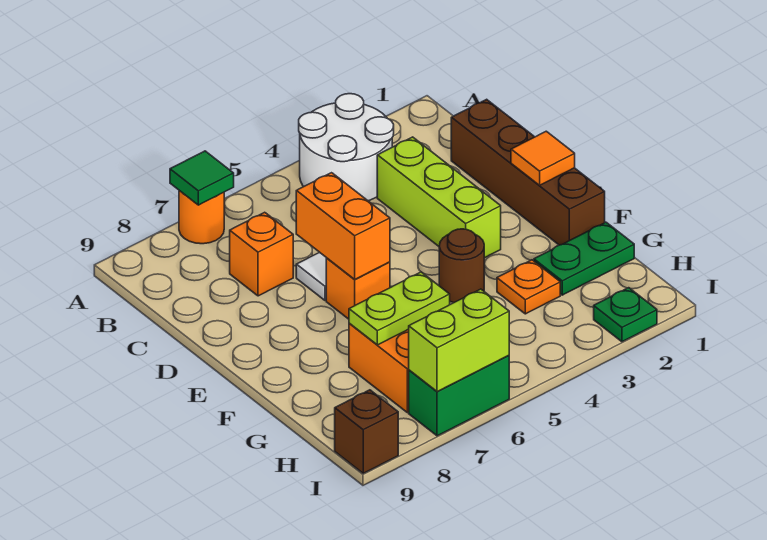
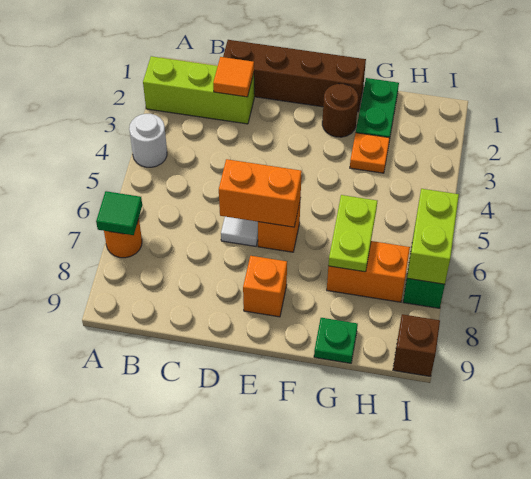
white 2x2 round brick [299,94,394,201] -> white 1x1 round brick [129,114,167,167]
lime 1x3 brick [377,137,501,258] -> lime 1x3 brick moved to [143,56,254,124]
orange 1x1 brick [230,212,293,296] -> orange 1x1 brick moved to [243,256,287,317]
orange 1x1 tile [511,131,575,185] -> orange 1x1 tile moved to [213,57,254,97]
brown 1x1 round brick [439,229,484,303] -> brown 1x1 round brick moved to [322,84,358,137]
green 1x1 plate [594,288,657,342] -> green 1x1 plate moved to [314,318,358,363]

